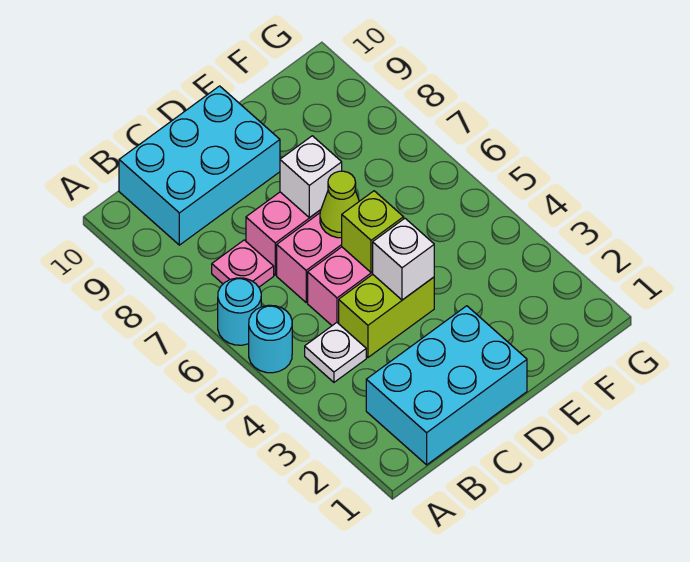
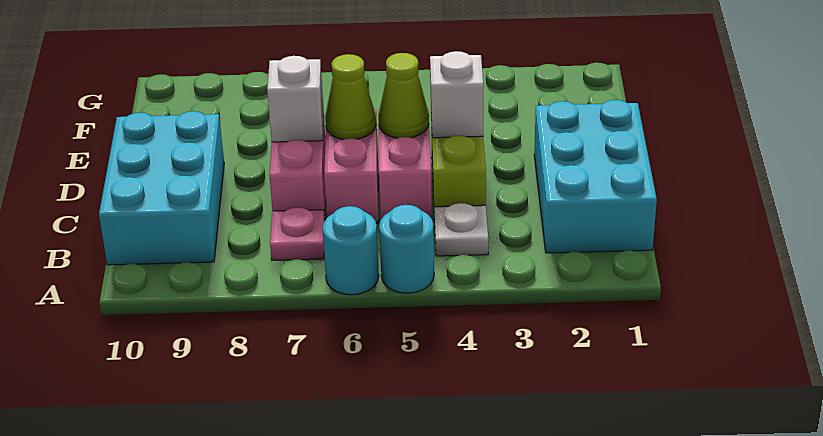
lime 1x1 brick [342,191,404,273] -> lime 1x1 cone [378,53,429,138]

